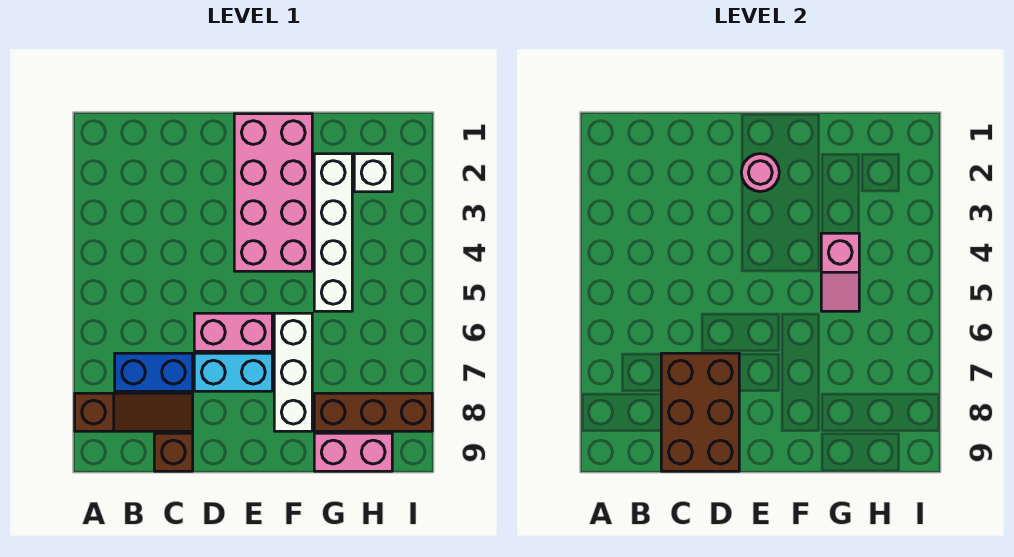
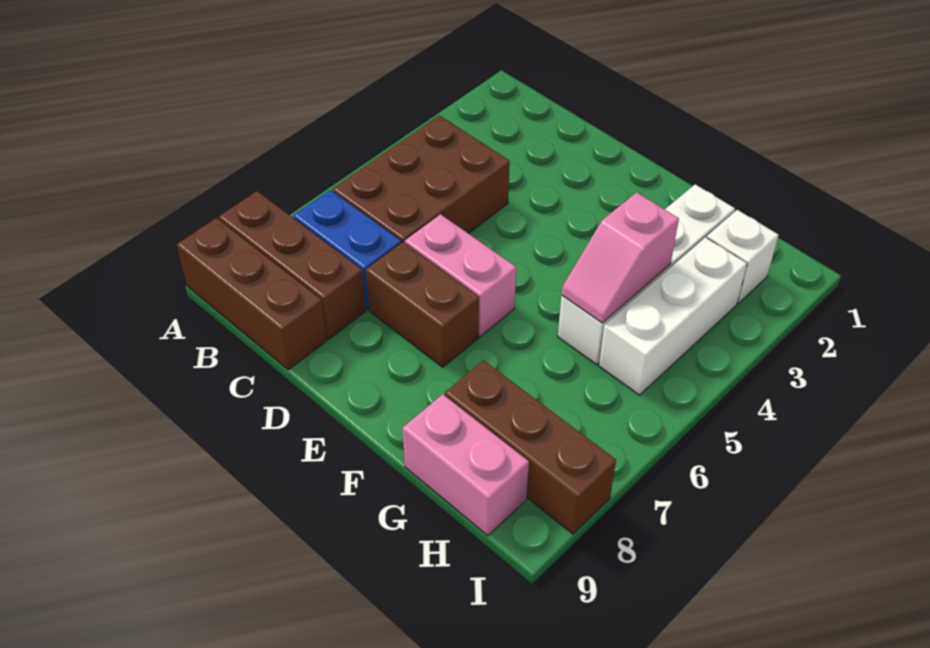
brown 1x3 slope [75,393,193,431] -> brown 1x3 brick [219,191,366,339]
brown 2x3 brick [661,353,739,471] -> brown 2x3 brick moved to [332,115,510,243]
brown 1x1 brick [154,433,193,471] -> brown 1x3 brick [177,218,327,370]
cyan 1x2 brick [194,353,272,391] -> brown 1x2 brick [366,242,479,367]
pink 2x4 brick [234,114,312,271] -> none
pink 1x1 round brick [741,154,779,192] -> none
white 1x3 brick [274,313,312,431] -> white 1x3 brick moved to [599,237,747,395]

